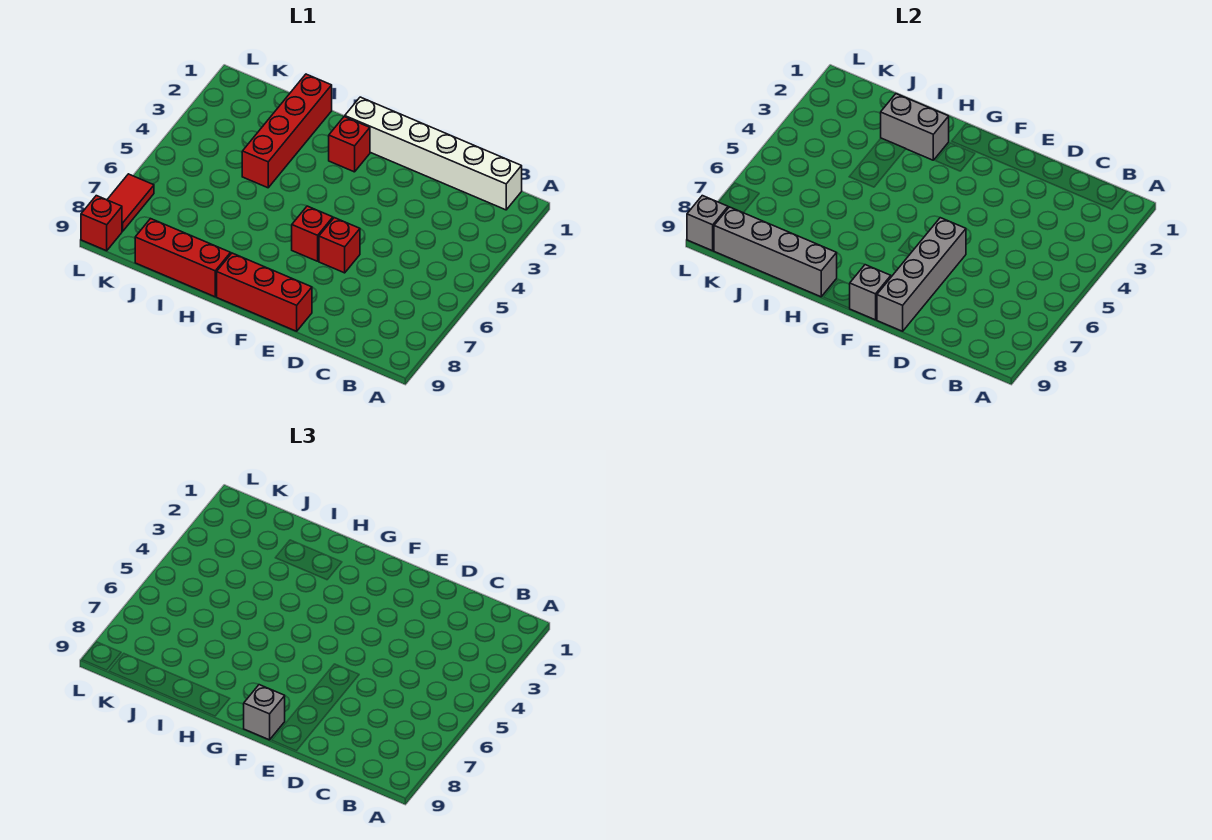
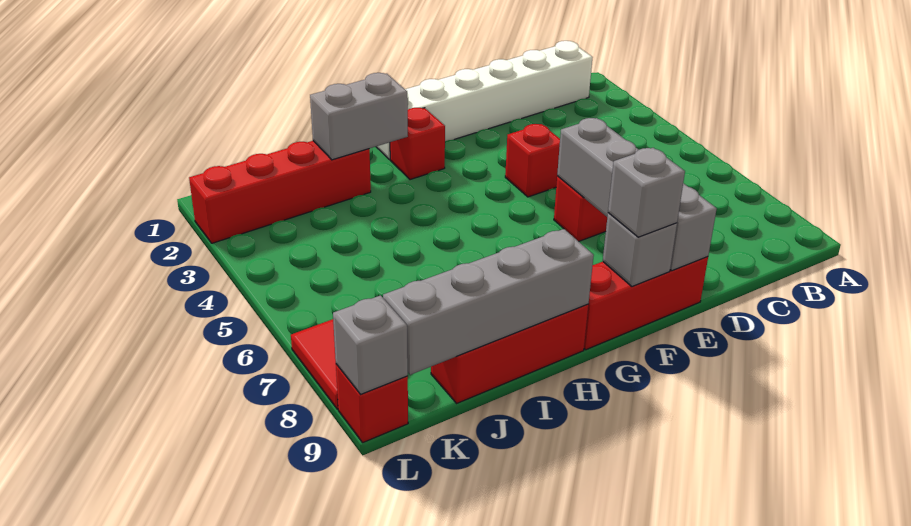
red 1x1 brick [292,206,333,261] -> red 1x1 brick moved to [505,124,560,197]
red 1x4 brick [242,74,332,188] -> red 1x4 brick turned to [189,141,371,243]

